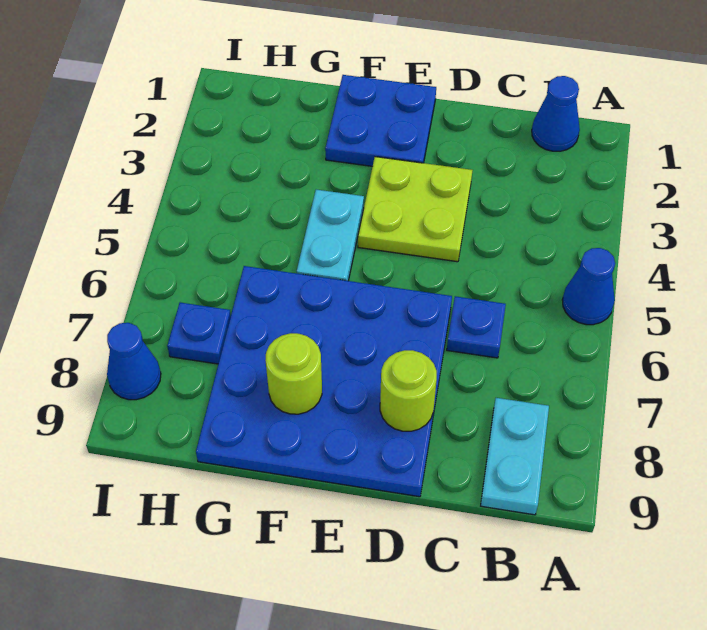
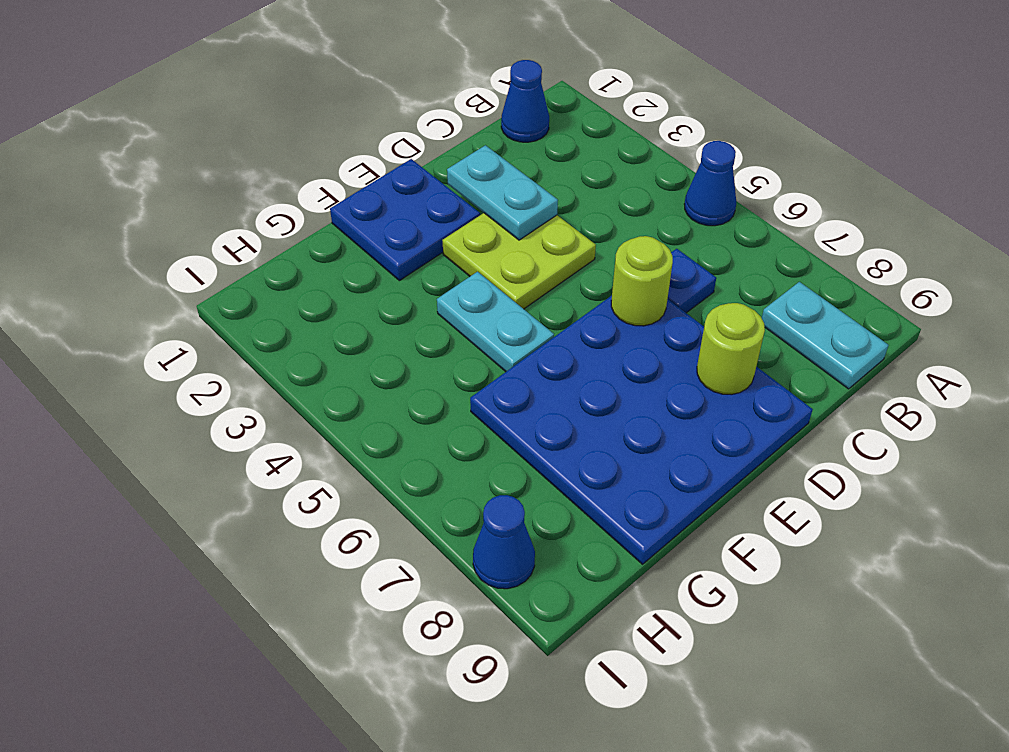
none -> cyan 1x2 plate [447,145,558,240]
lime 1x1 round brick [265,333,322,414] -> lime 1x1 round brick moved to [611,236,673,326]
blue 1x1 plate [167,303,231,364] -> none

